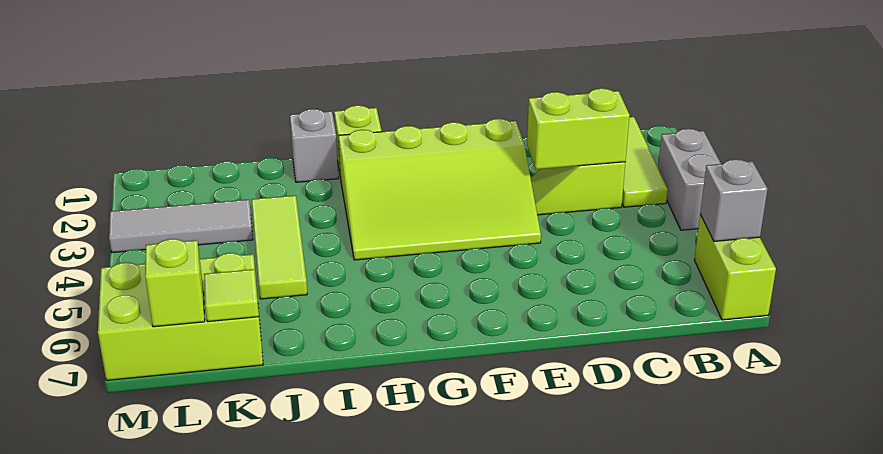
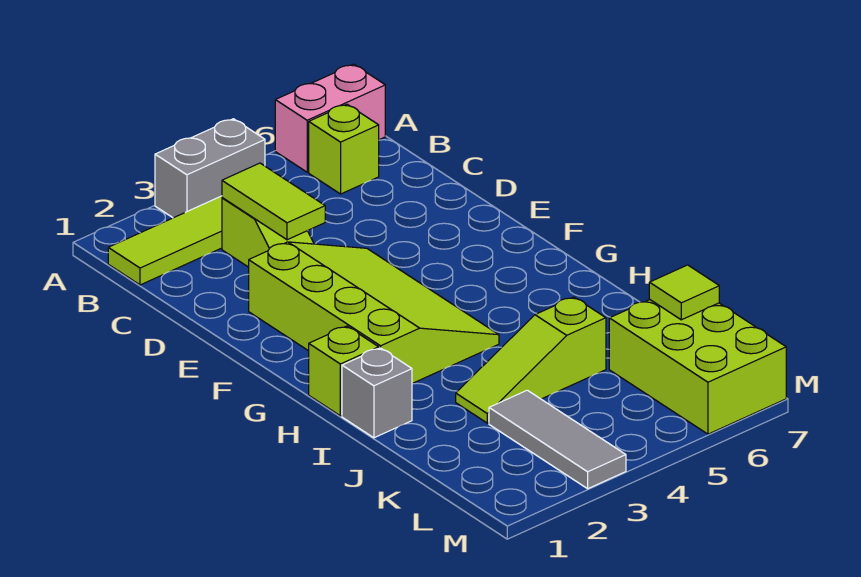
lime 1x2 brick [695,214,776,320] -> pink 1x2 brick [275,64,385,172]
grey 1x1 brick [700,159,768,241] -> none
lime 1x2 brick [527,88,630,169] -> lime 1x2 tile [222,163,325,240]
lime 1x3 tile [252,195,307,299] -> lime 1x3 slope [456,297,606,423]
lime 1x1 brick [145,239,205,327] -> lime 1x1 brick moved to [309,104,379,194]

